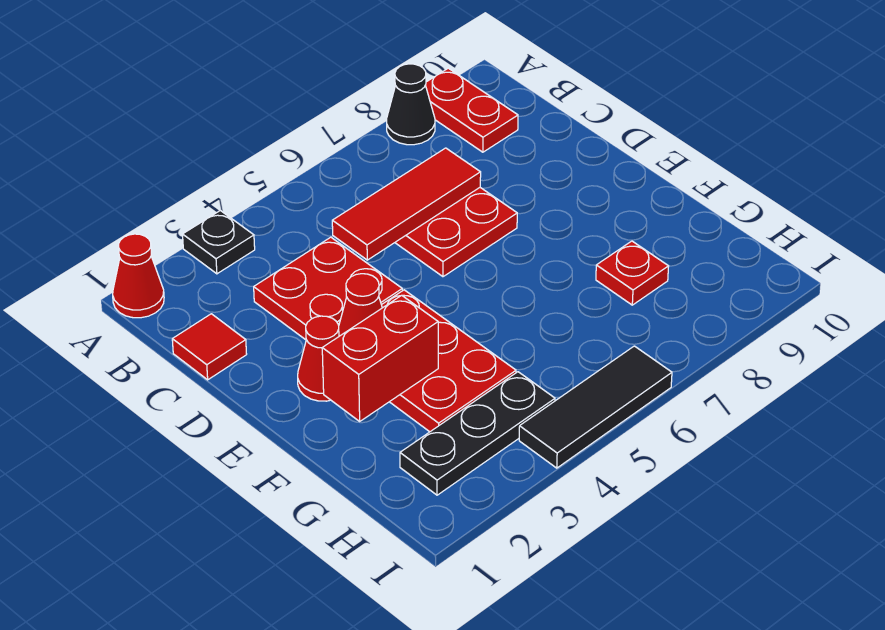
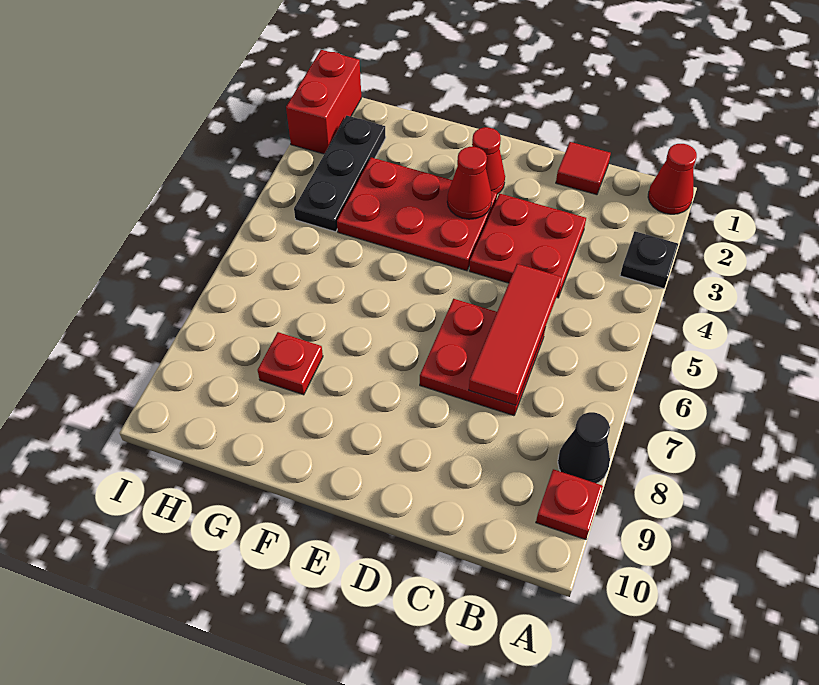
red 1x2 plate [426,68,518,152] -> red 1x1 plate [536,469,603,540]
red 1x2 brick [322,295,438,421] -> red 1x2 brick moved to [286,50,361,154]
black 1x3 tile [519,346,672,468] -> none

